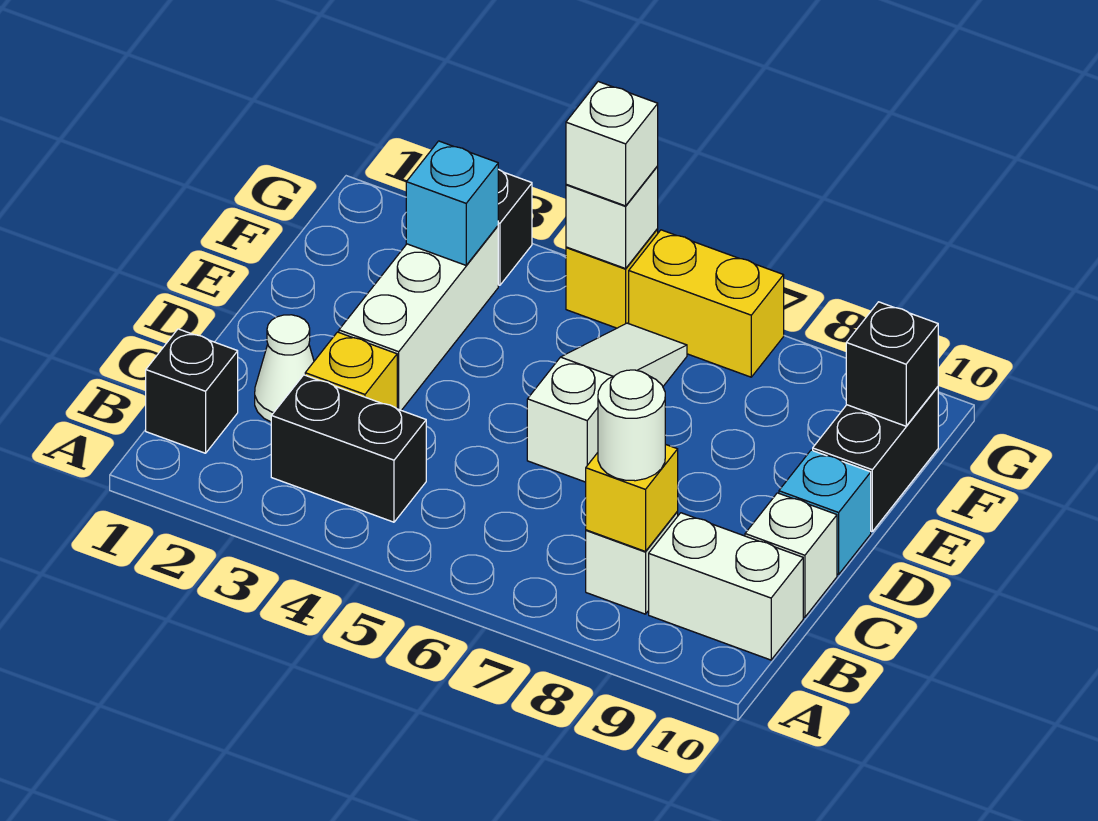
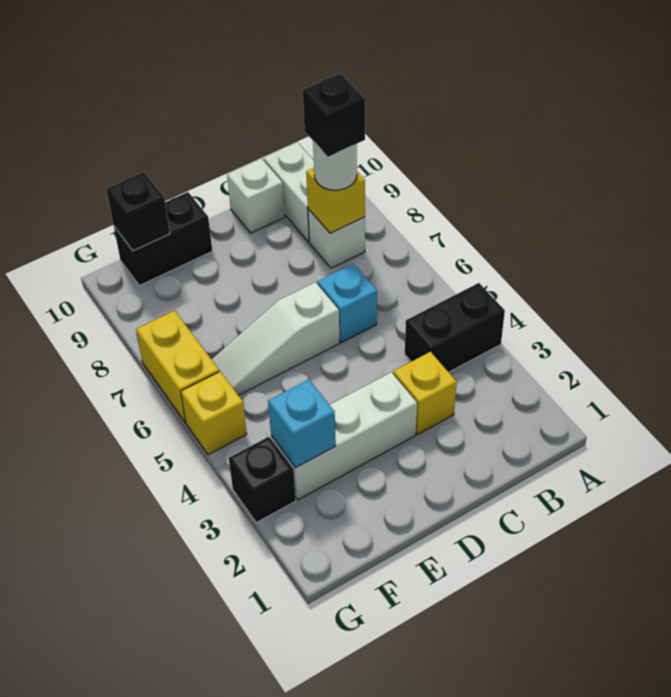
black 1x1 brick [146,329,238,453] -> black 1x1 brick moved to [303,73,365,157]
black 1x2 brick [271,375,426,522] -> black 1x2 brick turned to [405,283,505,372]
white 1x1 cone [255,315,314,422] -> none
cyan 1x1 brick [779,450,871,574] -> cyan 1x1 brick moved to [317,264,377,343]
white 1x1 brick [566,166,658,269] -> none
white 1x1 brick [566,82,658,206] -> none

